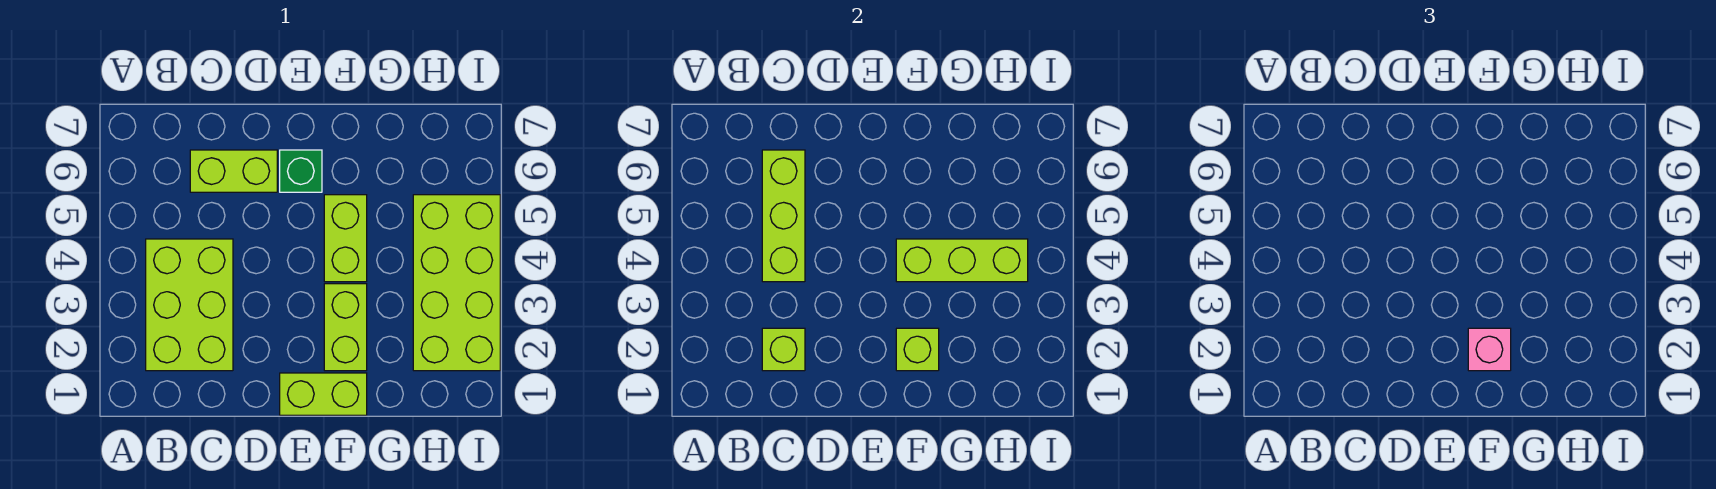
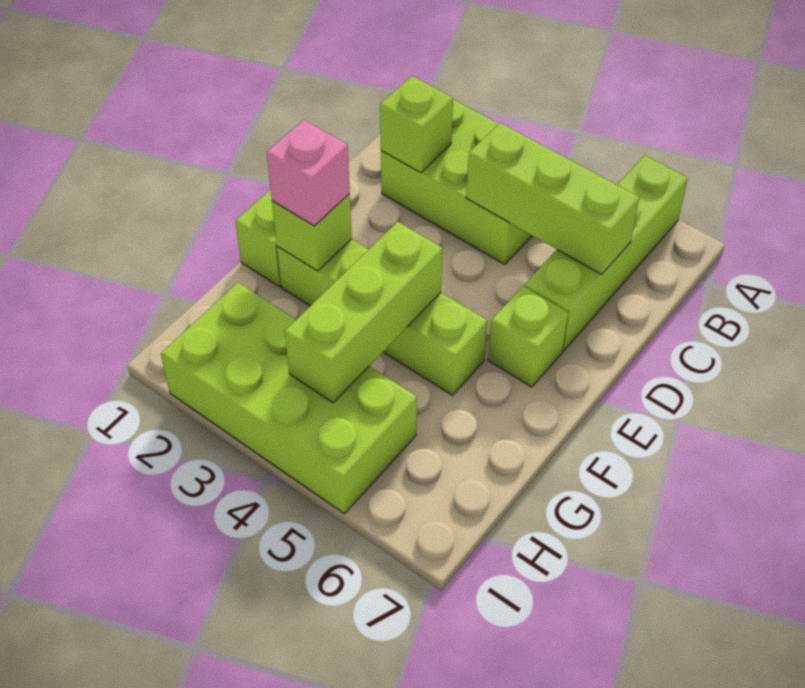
lime 1x2 brick [190,150,277,192] -> lime 1x4 brick [524,155,688,351]
green 1x1 brick [280,150,322,192] -> lime 1x1 brick [488,286,568,387]

